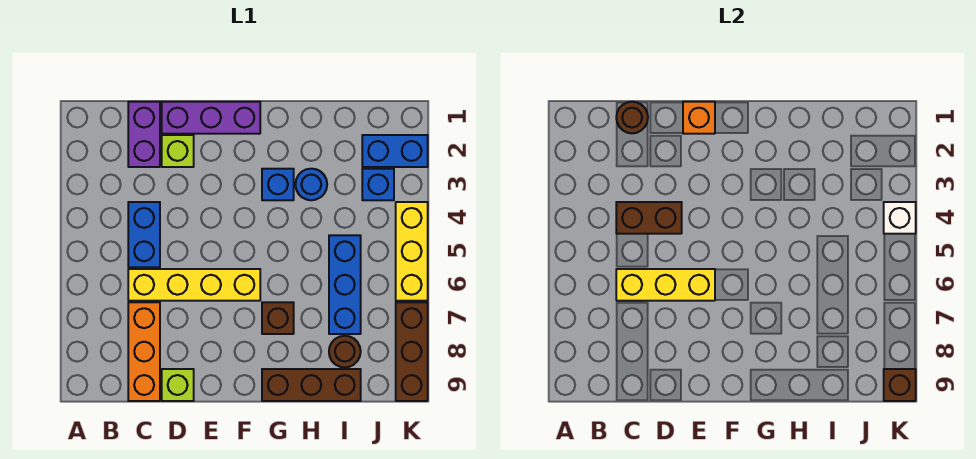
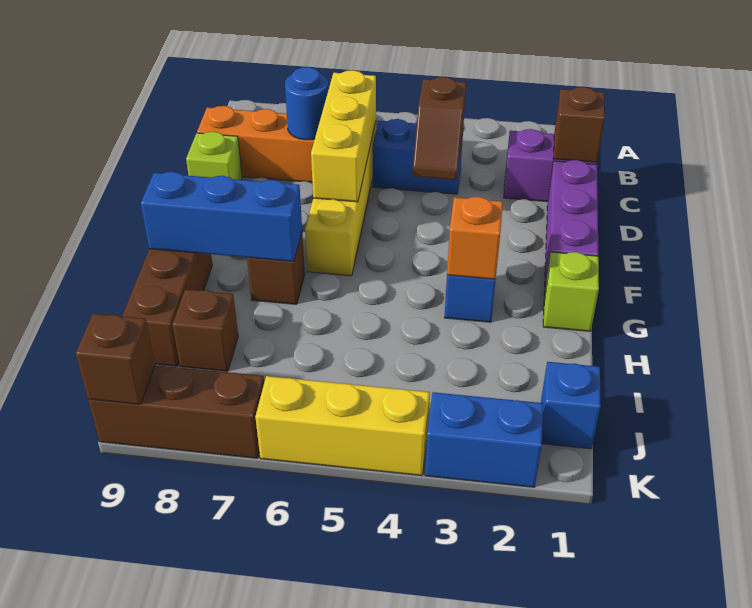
brown 1x1 round brick [616,102,648,133] -> brown 1x1 brick [553,87,605,163]
brown 1x2 brick [616,202,682,234] -> brown 1x2 slope [413,77,466,180]
lime 1x1 brick [162,135,194,167] -> lime 1x1 brick moved to [543,252,599,331]
orange 1x1 brick [683,102,715,134] -> orange 1x1 brick moved to [447,197,503,279]
blue 1x1 round brick [295,169,327,200] -> blue 1x1 round brick moved to [285,67,328,140]
blue 1x3 brick [329,235,361,334] -> blue 1x3 brick moved to [141,172,302,261]
brown 1x1 round brick [329,336,361,368] -> brown 1x1 brick [173,290,238,372]
blue 1x2 brick [362,135,428,167] -> blue 1x2 brick turned to [425,392,543,487]
blue 1x1 brick [362,169,394,200] -> blue 1x1 brick moved to [541,362,601,449]
white 1x1 brick [884,202,916,234] -> none

